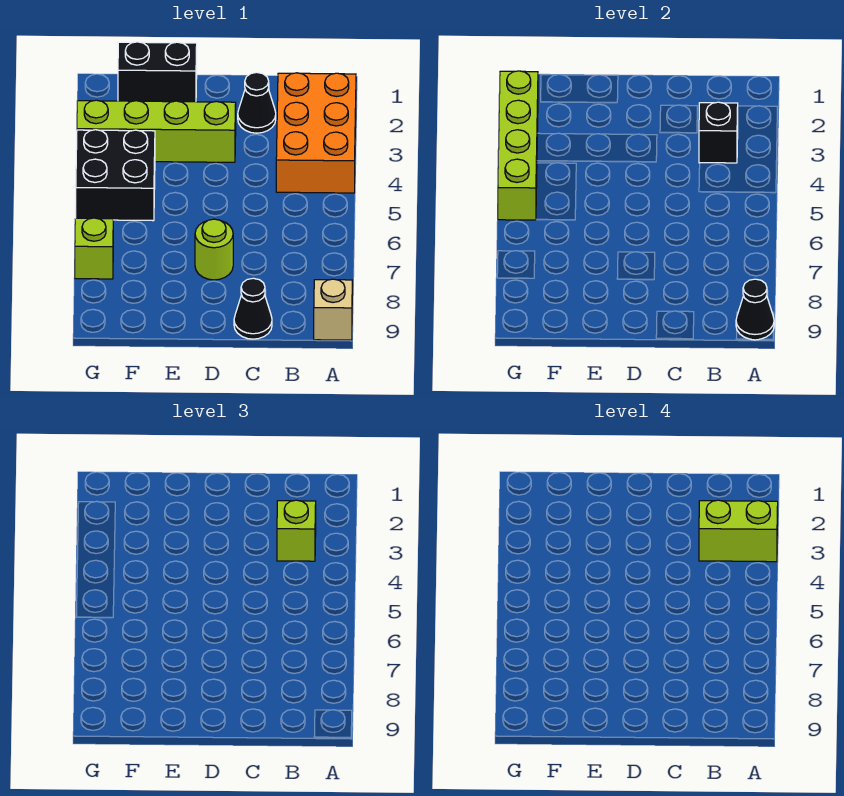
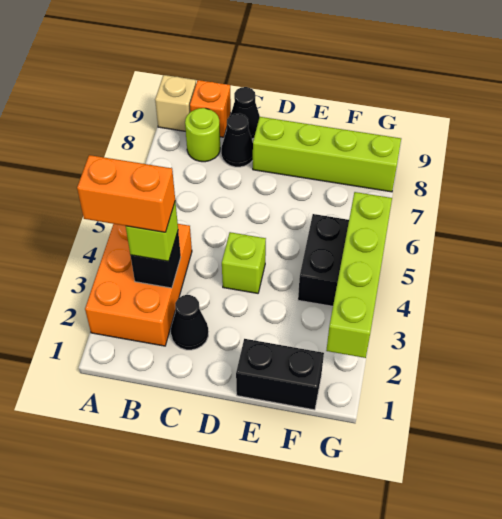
lime 1x2 brick [699,500,778,562] -> orange 1x2 brick [77,155,175,232]
black 1x1 cone [736,279,774,340] -> black 1x1 cone moved to [221,113,253,167]
none -> orange 1x1 brick [190,80,231,137]
lime 1x4 brick [77,100,236,162] -> lime 1x4 brick moved to [253,117,401,192]
lime 1x1 round brick [195,219,233,280] -> lime 1x1 round brick moved to [185,108,220,162]
lime 1x1 brick [75,218,113,279] -> lime 1x1 brick moved to [222,232,266,293]

